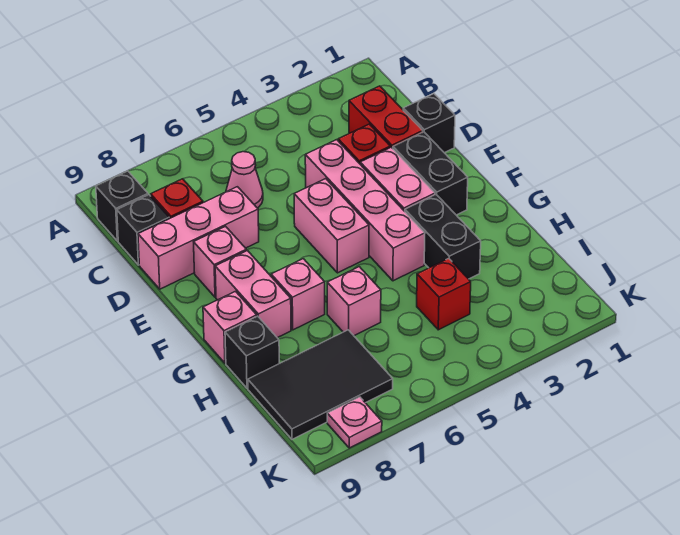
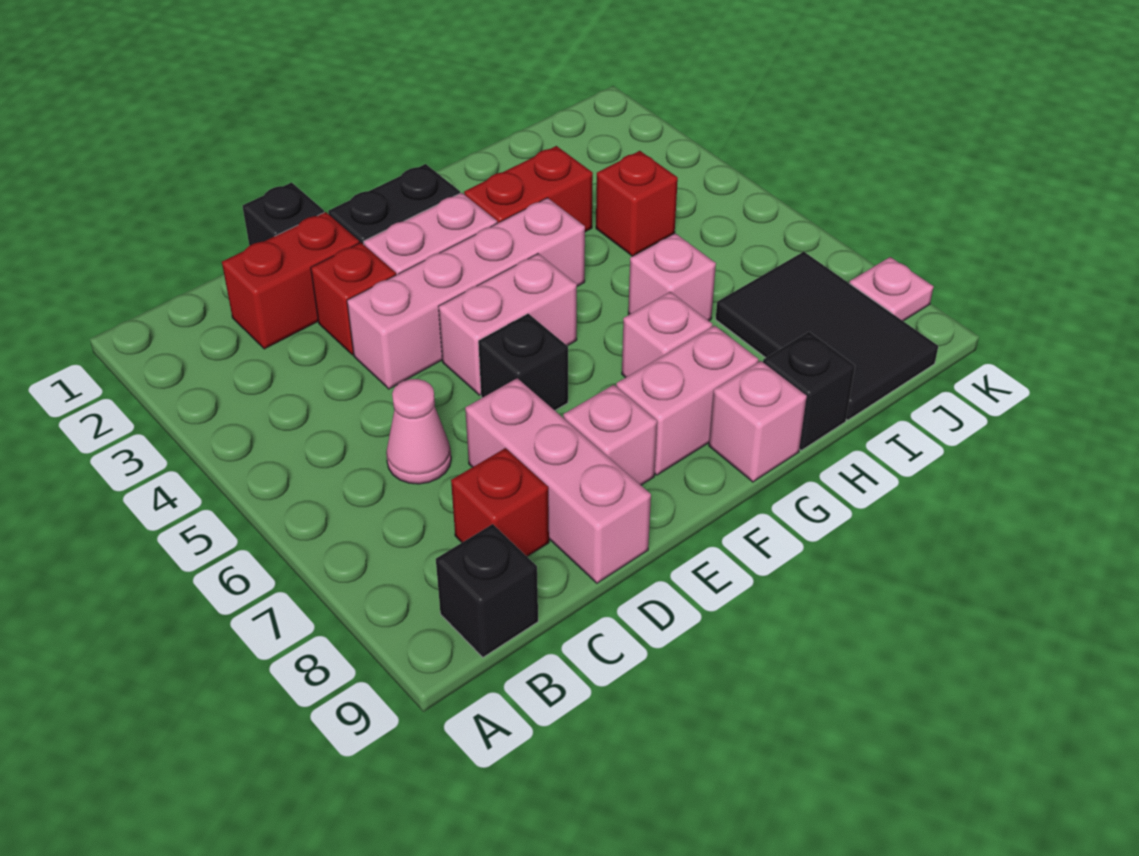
black 1x1 brick [117,195,169,265] -> black 1x1 brick moved to [478,314,568,410]
black 1x2 brick [405,194,481,279] -> red 1x2 brick [464,146,593,232]

